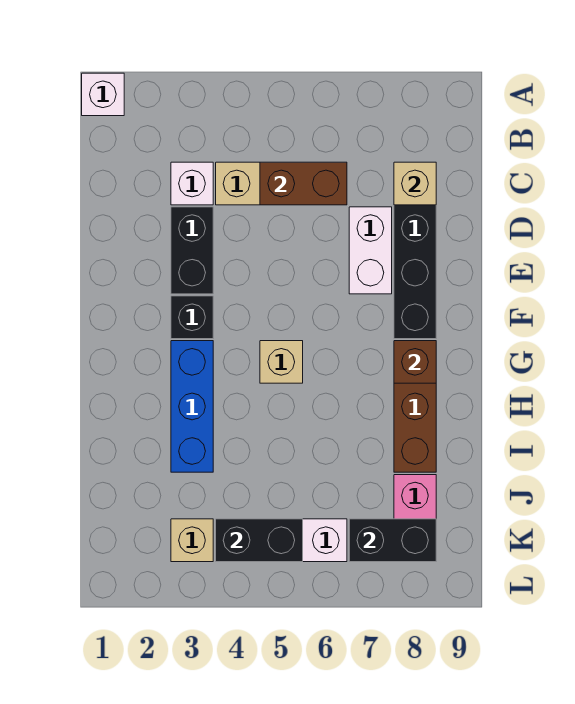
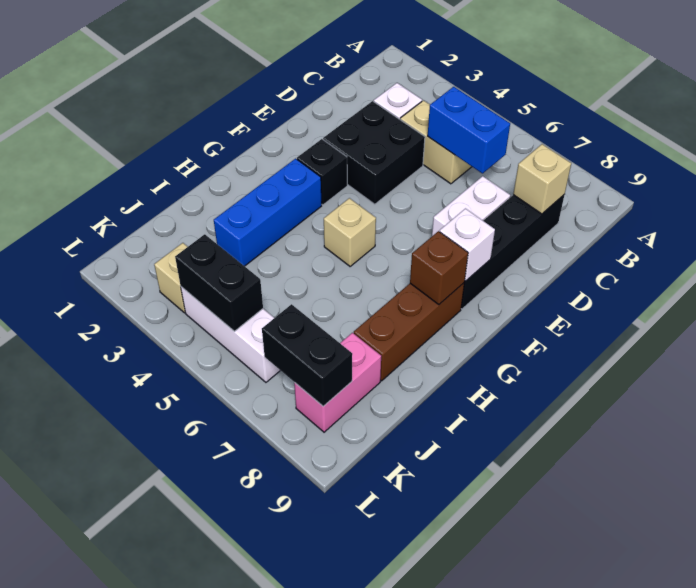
white 1x1 brick [82,73,124,116] -> white 1x1 brick moved to [440,209,495,281]
brown 1x2 brick [260,162,347,205] -> blue 1x2 brick [428,87,510,173]
black 1x2 brick [171,207,213,294] -> black 2x2 brick [323,101,425,204]

